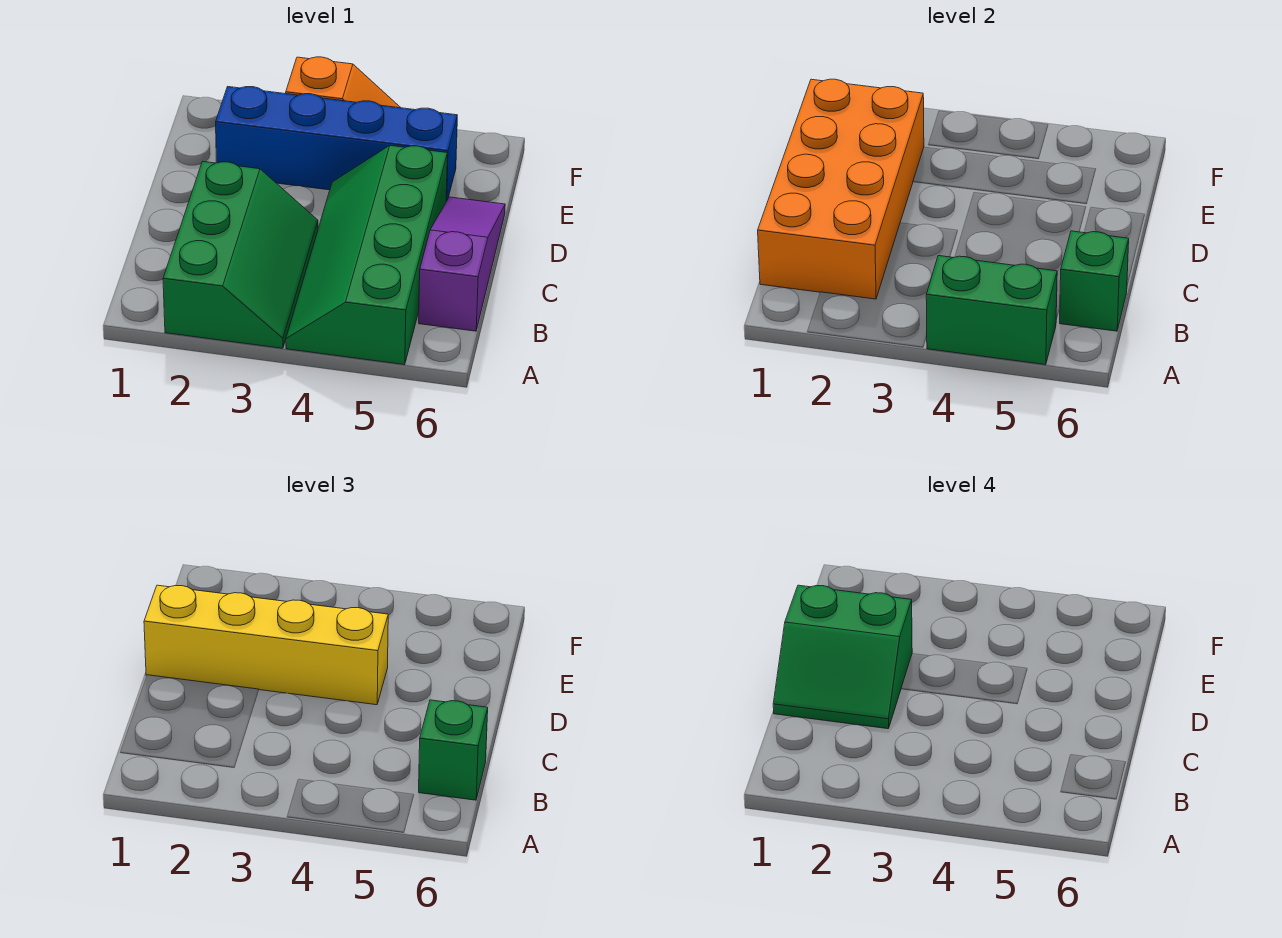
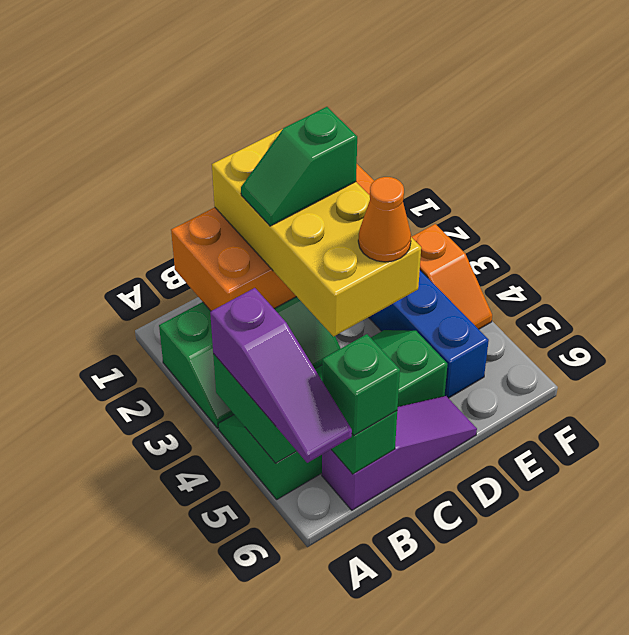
none -> purple 1x3 slope [210,288,352,463]
green 2x2 slope [773,585,912,729] -> green 1x2 slope [241,107,357,226]
yellow 1x4 brick [144,585,388,705] -> yellow 2x4 brick [212,129,421,337]
none -> orange 1x1 cone [358,177,411,262]

